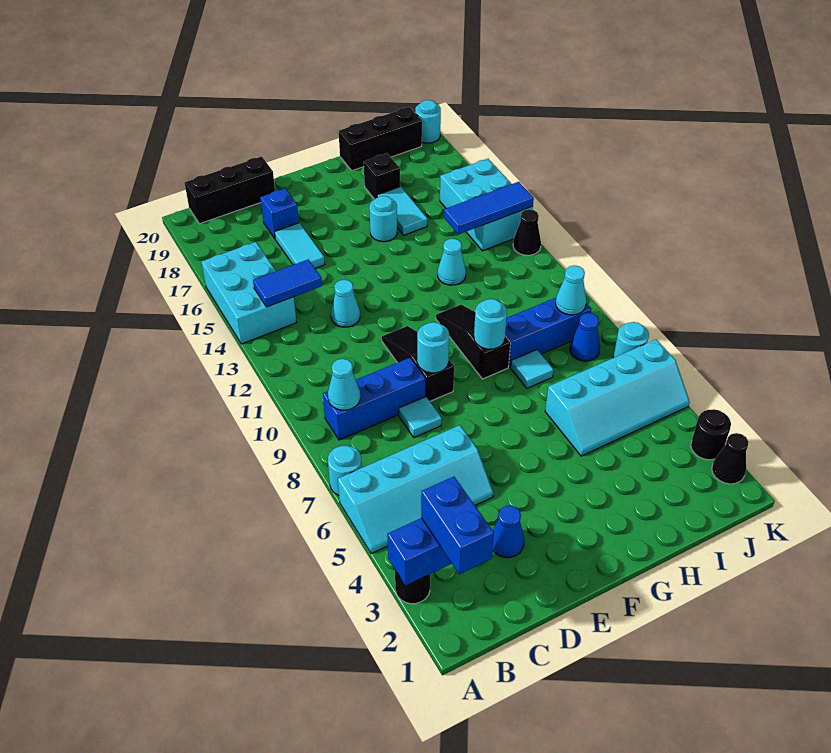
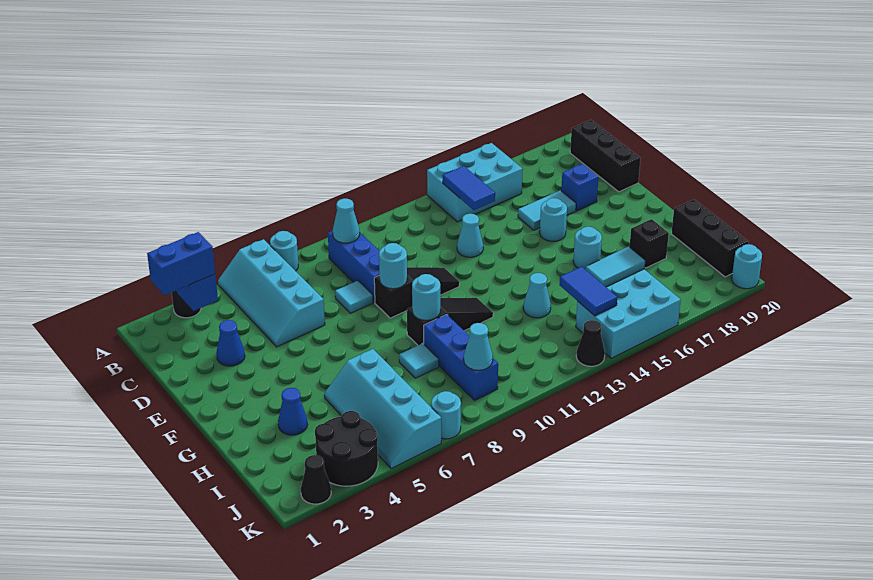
none -> cyan 1x1 round brick [540,198,567,241]
blue 1x3 tile [444,182,534,234] -> blue 1x2 tile [559,267,617,316]
blue 1x1 cone [569,313,600,361] -> blue 1x1 cone moved to [278,388,308,435]
black 1x1 round brick [691,409,731,460] -> black 2x2 round brick [315,411,378,486]

